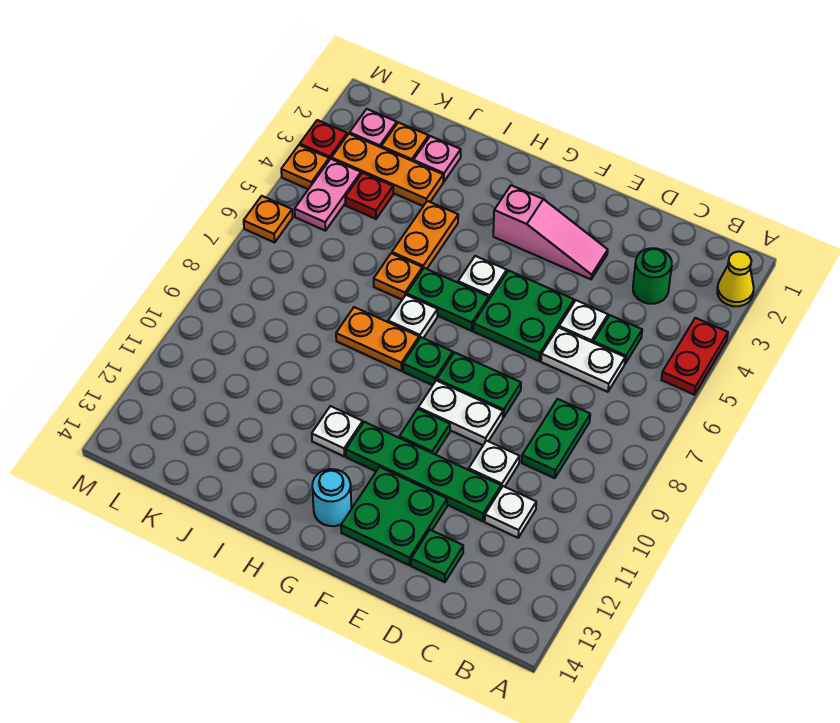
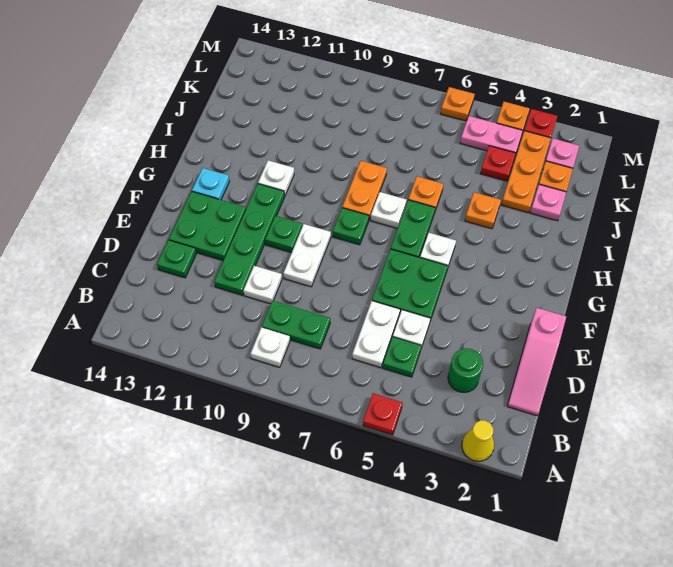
red 1x2 plate [661,318,728,395] -> red 1x1 plate [363,393,402,435]
white 1x1 plate [485,486,536,538] -> white 1x1 plate moved to [251,327,290,367]
pink 1x3 slope [493,185,608,279] -> pink 1x3 slope moved to [507,308,566,416]
green 1x2 plate [437,353,521,418] -> none
cyan 1x1 round brick [312,469,351,526] -> cyan 1x1 plate [192,168,229,200]
orange 1x2 plate [392,201,458,270] -> orange 1x1 plate [465,192,501,229]

